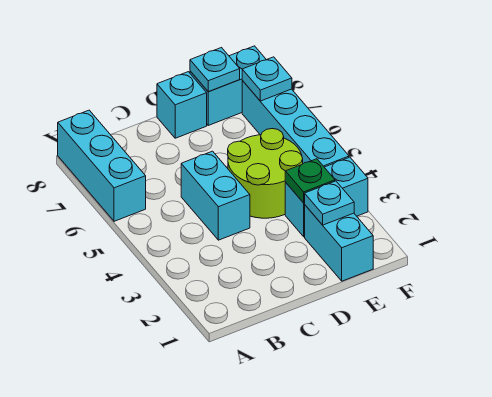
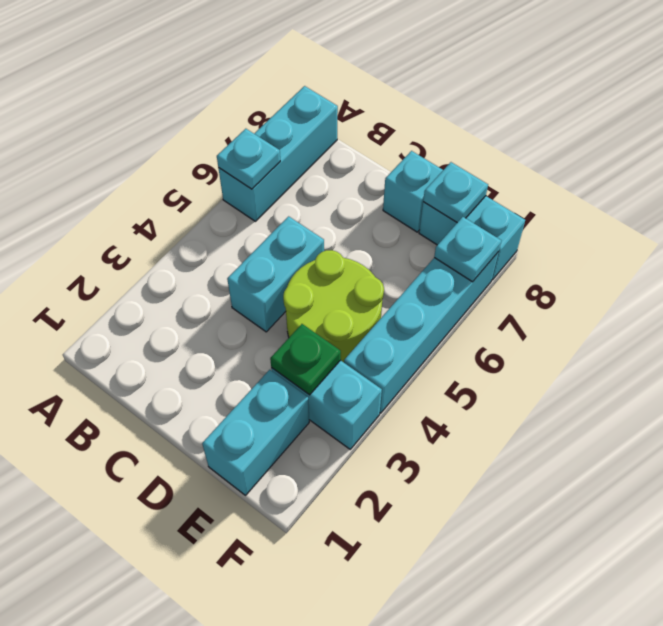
cyan 1x1 plate [305,181,354,225] -> cyan 1x1 plate moved to [217,129,280,189]

